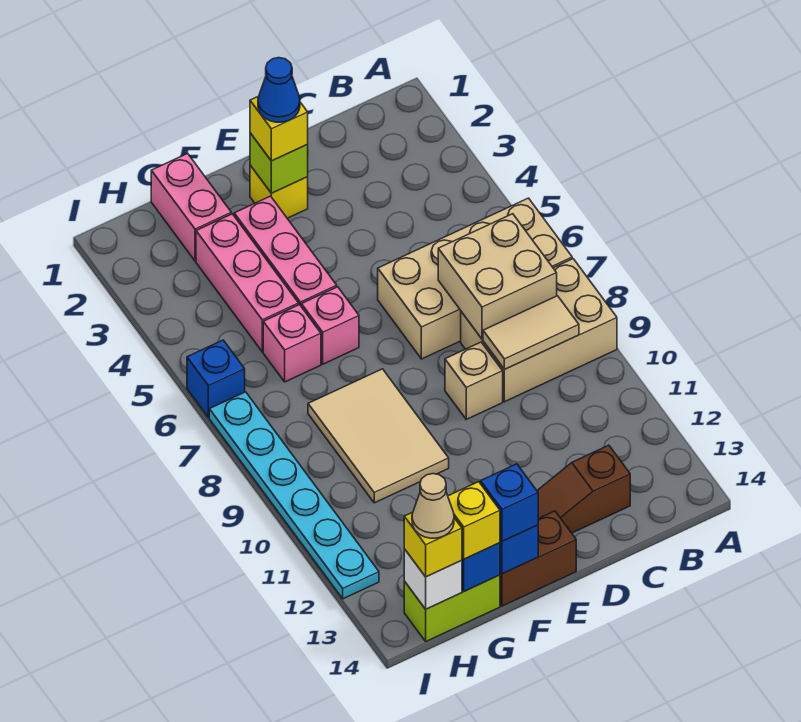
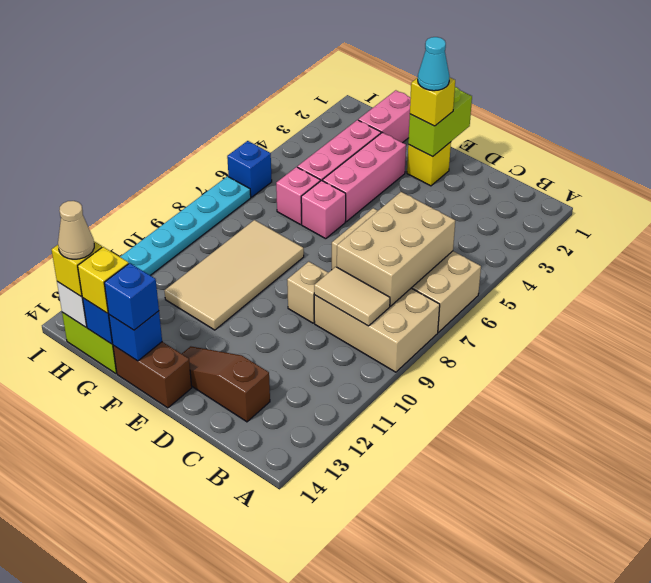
tan 2x2 brick [438,214,557,339] -> tan 2x3 brick [337,192,455,306]
lime 1x1 brick [250,133,308,193] -> lime 1x2 brick [408,87,472,156]
blue 1x1 cone [258,58,300,122] -> cyan 1x1 cone [418,37,449,91]
tan 2x3 tile [308,369,449,503] -> tan 2x4 tile [165,220,304,330]

